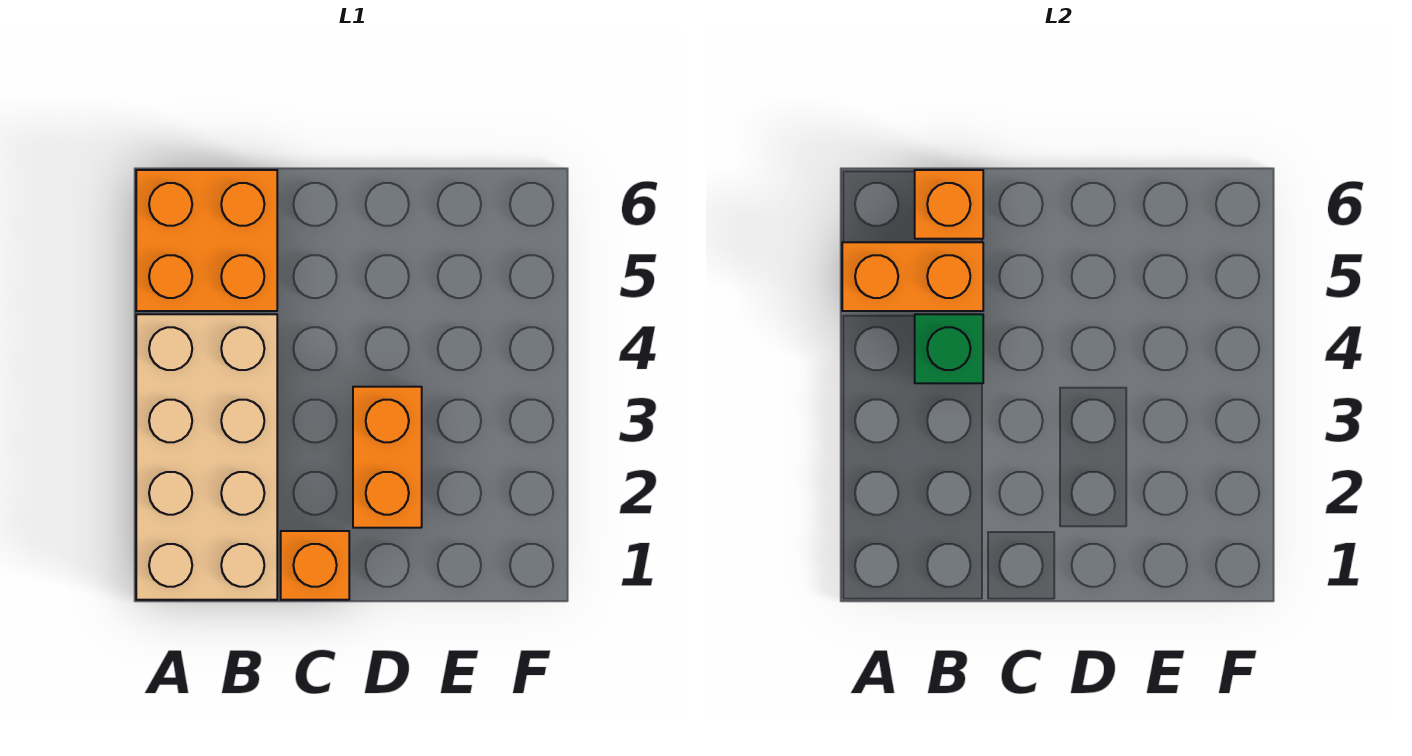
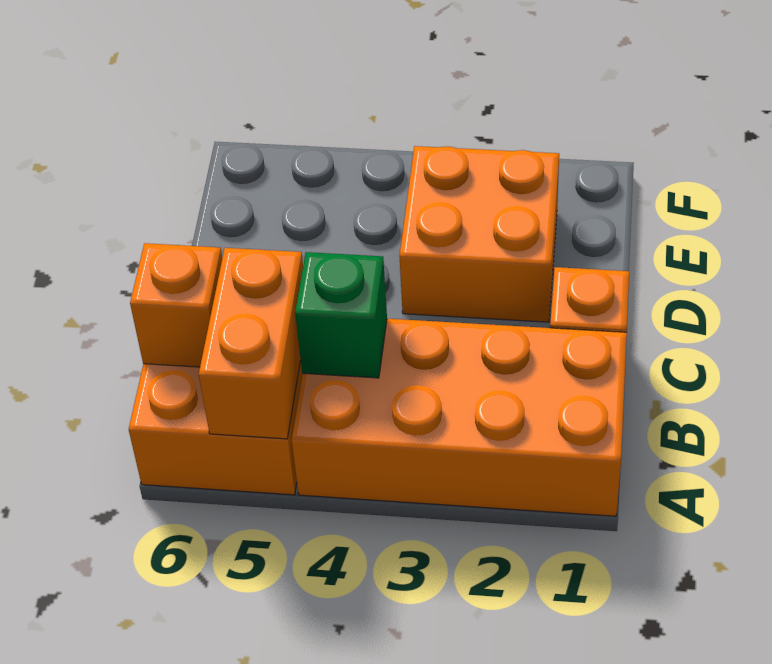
tan 2x4 brick [136,314,277,600] -> orange 2x4 brick [292,319,627,516]
orange 1x2 brick [353,387,422,528] -> orange 2x2 brick [400,146,559,322]

